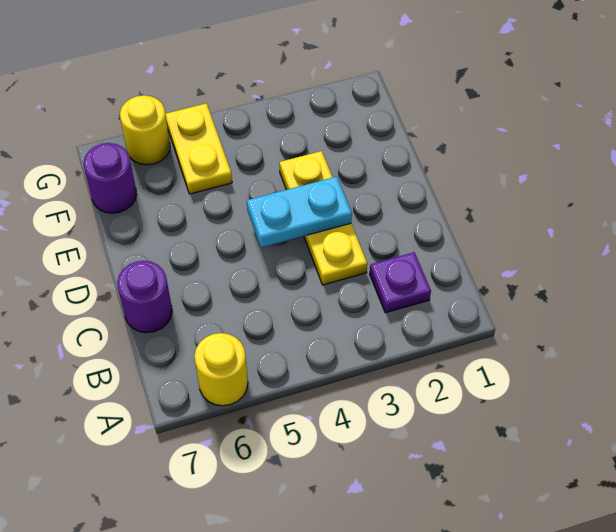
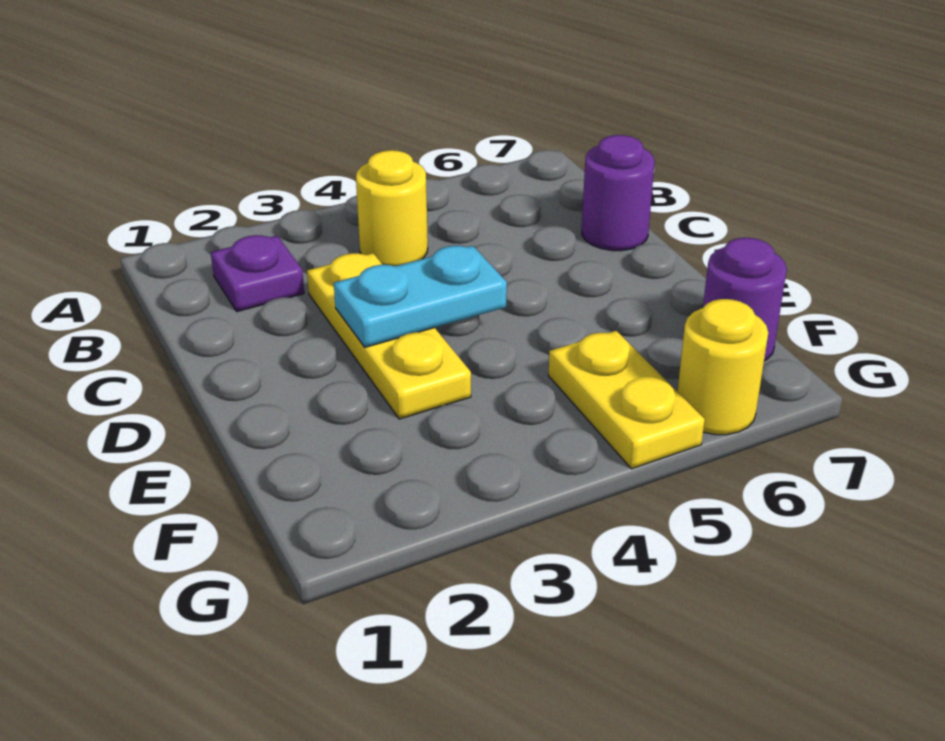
yellow 1x1 round brick [194,333,248,406] -> yellow 1x1 round brick moved to [356,150,428,266]

